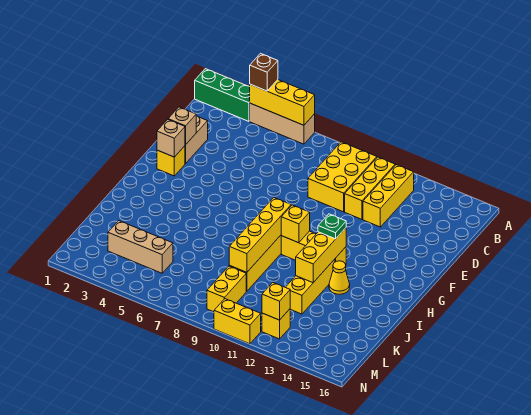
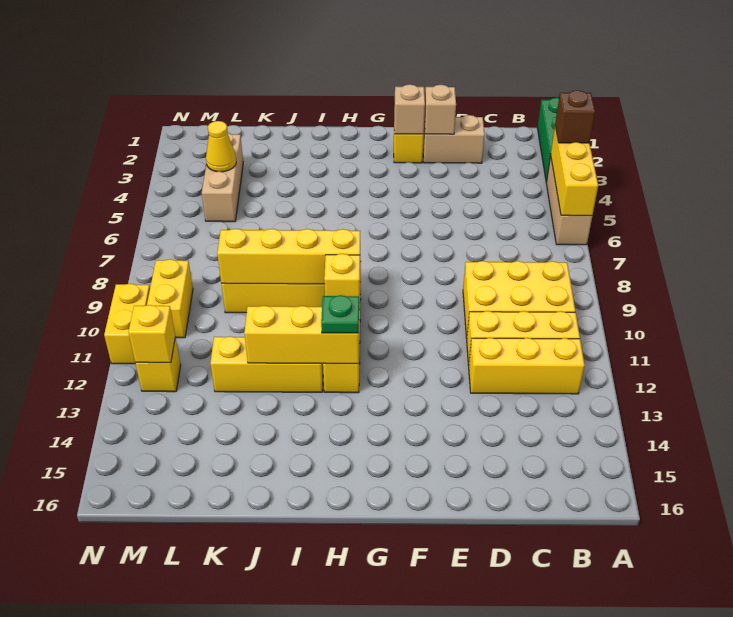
yellow 1x1 cone [329,261,350,294] -> yellow 1x1 cone moved to [206,121,236,172]
yellow 1x2 brick [207,266,246,312] -> yellow 1x2 brick turned to [147,259,193,338]

